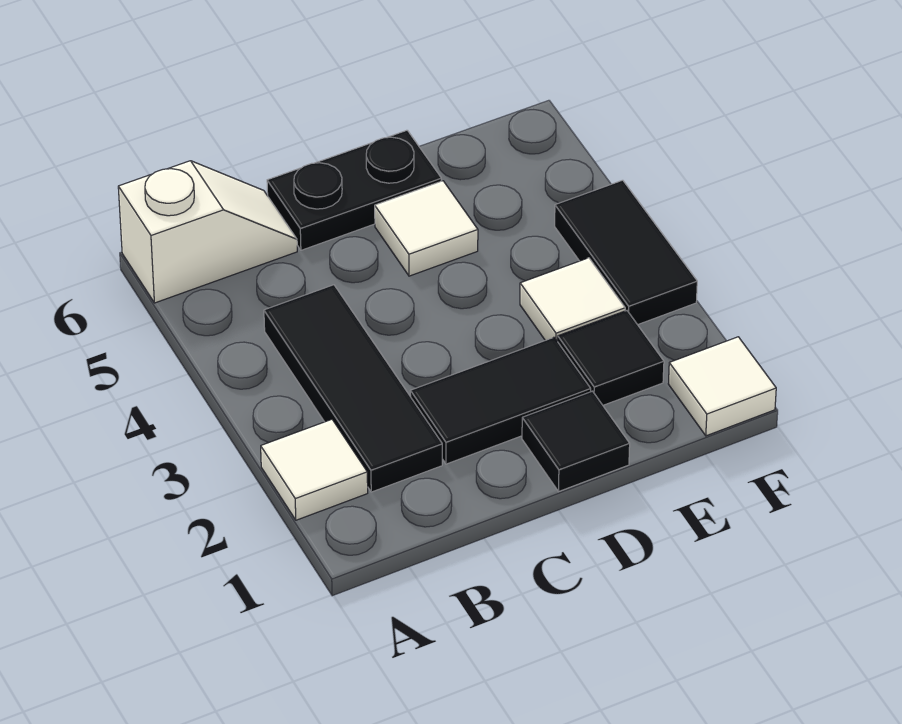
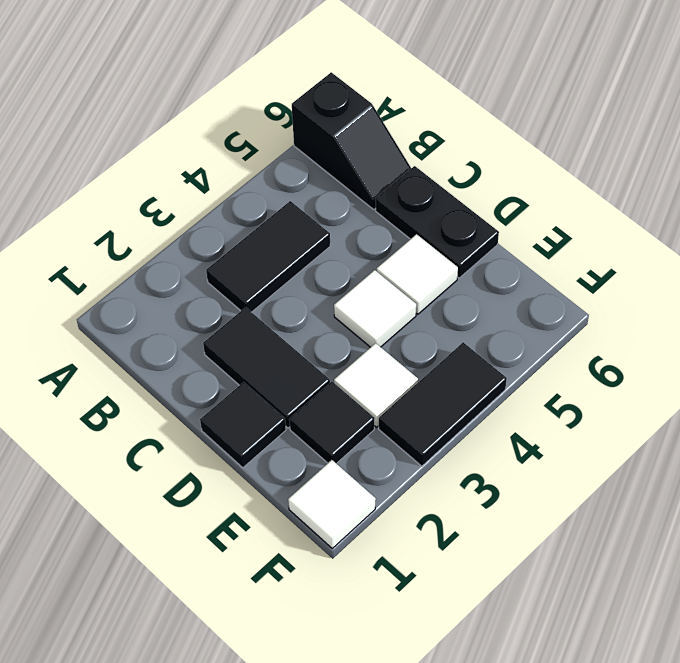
white 1x1 tile [261,419,368,520] -> white 1x1 tile moved to [334,270,416,347]
white 1x2 slope [118,161,297,303] -> black 1x2 slope [292,72,411,209]
black 1x3 tile [264,285,442,492] -> black 1x2 tile [206,201,330,312]

